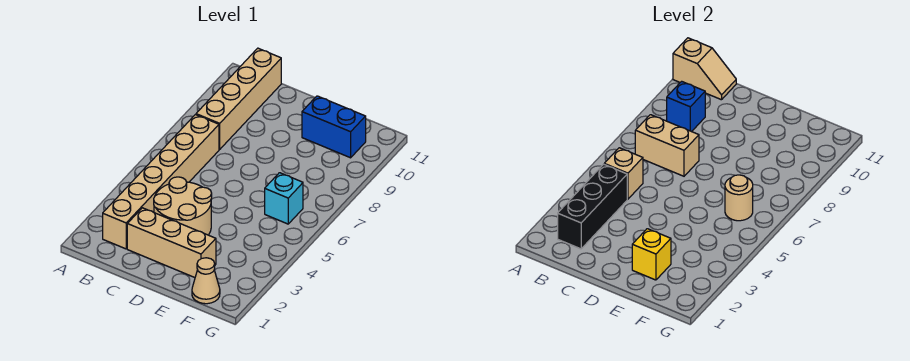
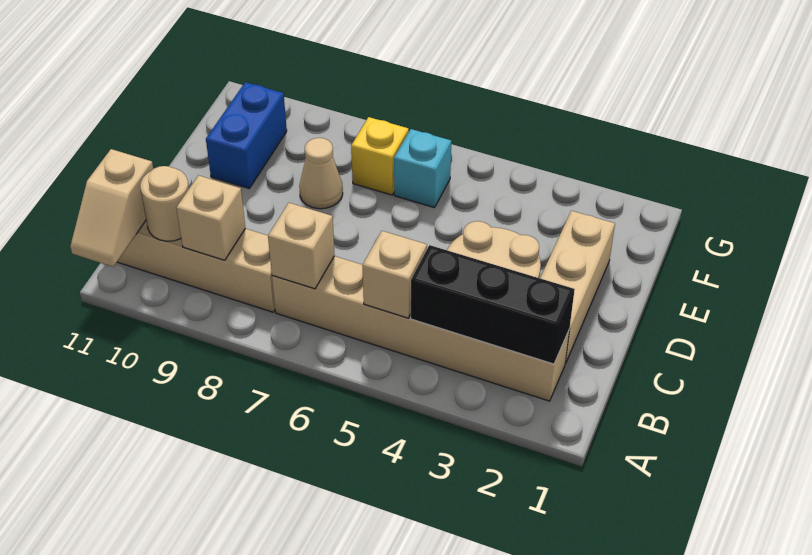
tan 1x2 slope [673,38,736,100] -> tan 1x2 slope turned to [70,149,153,267]
tan 1x2 brick [635,115,699,176] -> tan 1x1 brick [268,203,335,289]
blue 1x1 brick [667,81,705,132] -> tan 1x1 brick [176,175,245,260]
yellow 1x1 brick [632,229,671,280] -> yellow 1x1 brick moved to [351,117,409,195]
tan 1x1 cone [192,258,220,304] -> tan 1x1 cone moved to [299,138,343,209]
tan 1x1 round brick [725,175,753,221] -> tan 1x1 round brick moved to [140,166,189,241]

